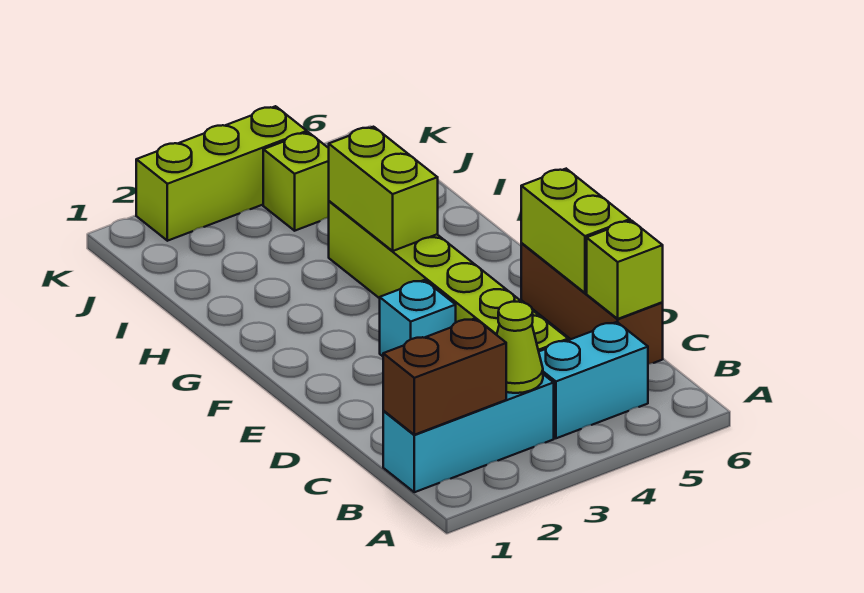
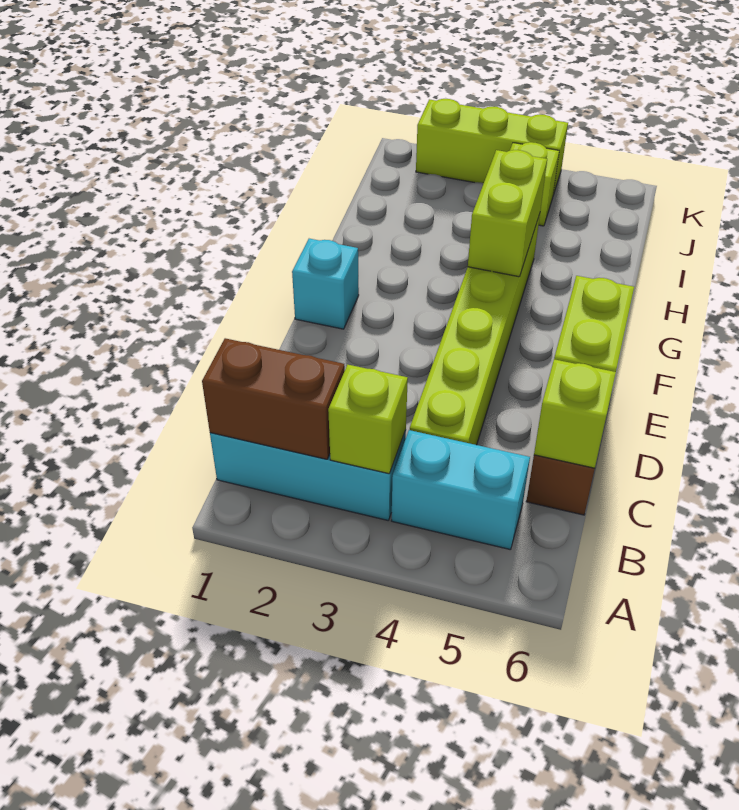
lime 1x1 cone [497,302,543,393] -> lime 1x1 brick [328,365,408,474]
cyan 1x1 brick [380,280,456,356] -> cyan 1x1 brick moved to [292,239,359,329]

